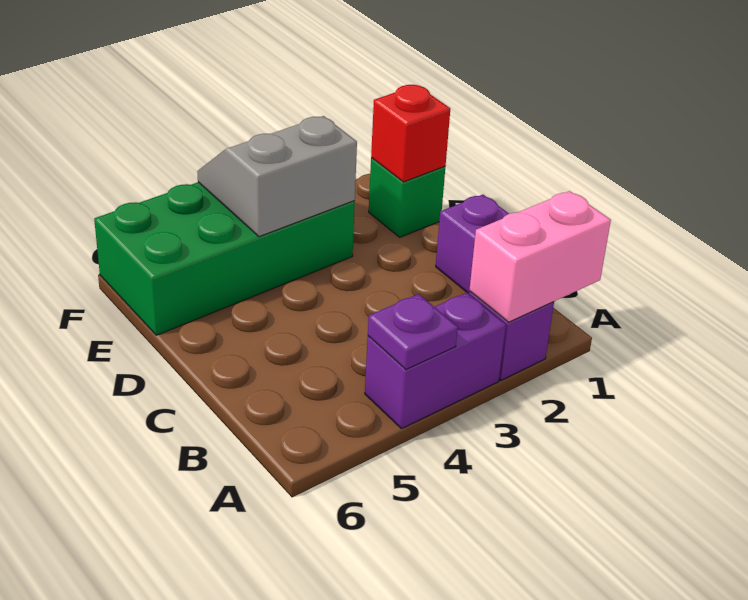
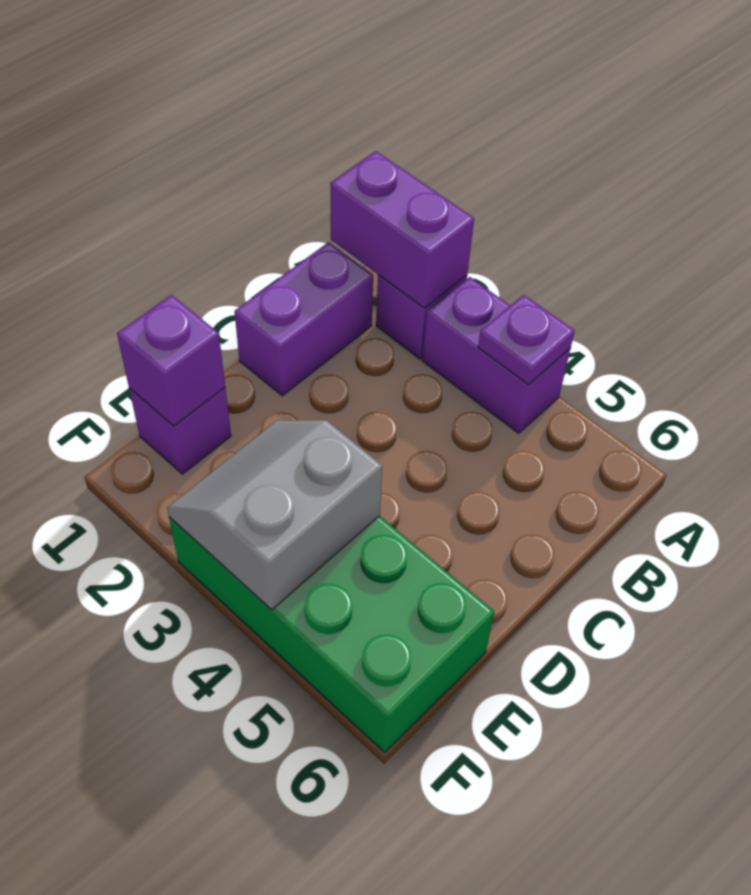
pink 1x2 brick [469,191,611,322] -> purple 1x2 brick [330,151,474,309]
green 1x1 brick [369,158,445,237] -> purple 1x1 brick [129,388,231,474]
red 1x1 brick [371,85,450,182] -> purple 1x1 brick [117,295,225,426]
grey 2x2 slope [197,116,357,237] -> grey 2x2 slope turned to [167,420,382,610]

